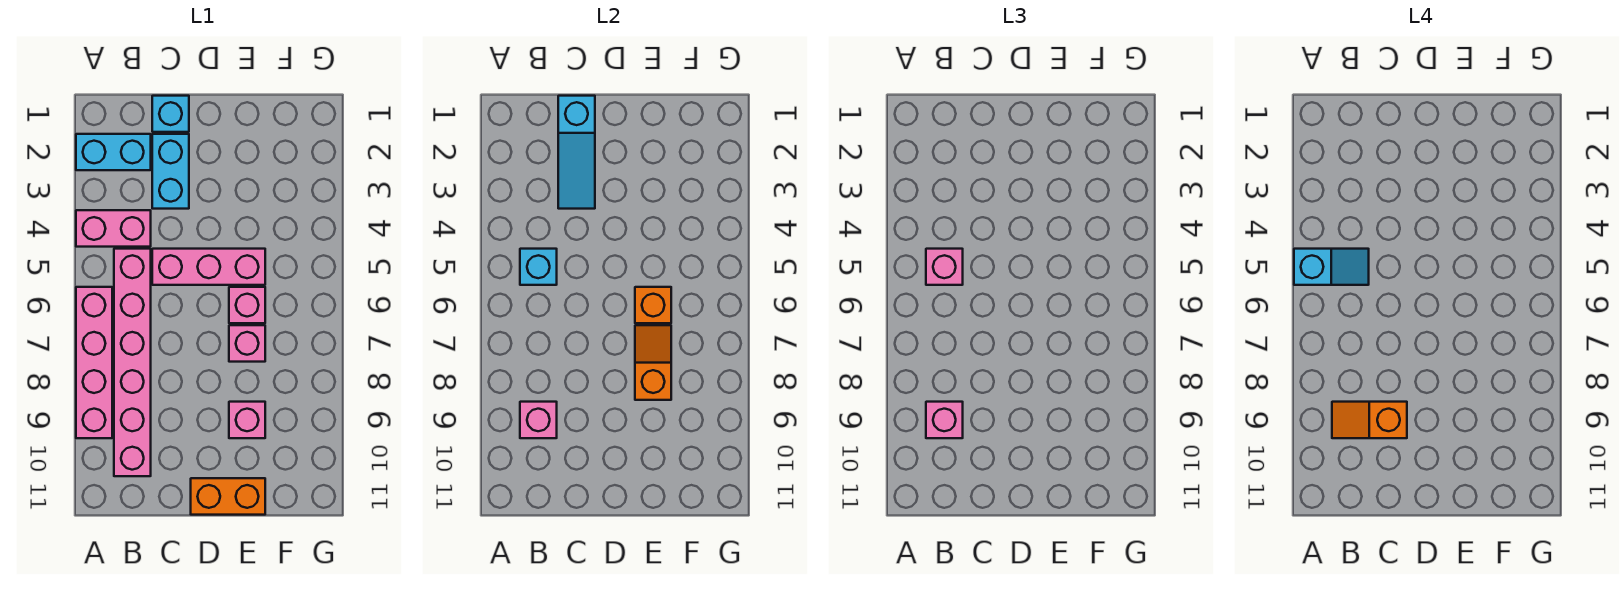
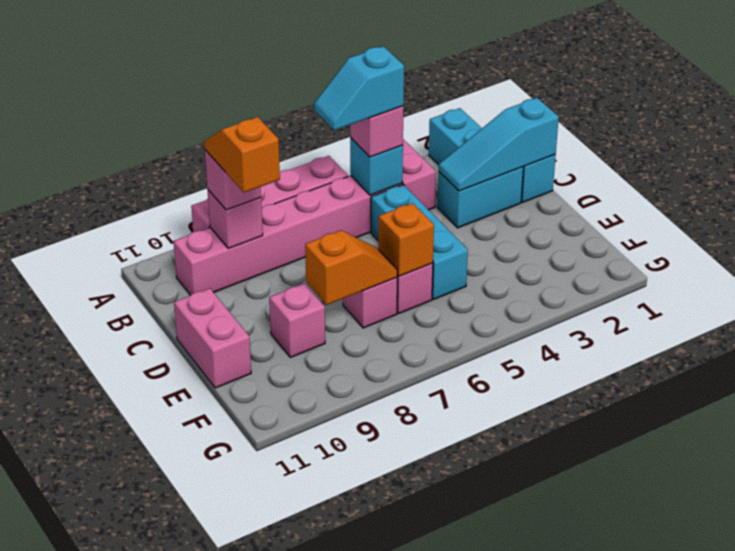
cyan 1x2 slope [1294,249,1369,285] -> cyan 1x2 slope turned to [314,46,404,130]
pink 1x3 brick [152,249,265,285] -> cyan 1x3 brick [371,185,468,299]
orange 1x2 brick [191,478,265,515] -> pink 1x2 brick [174,288,251,388]

